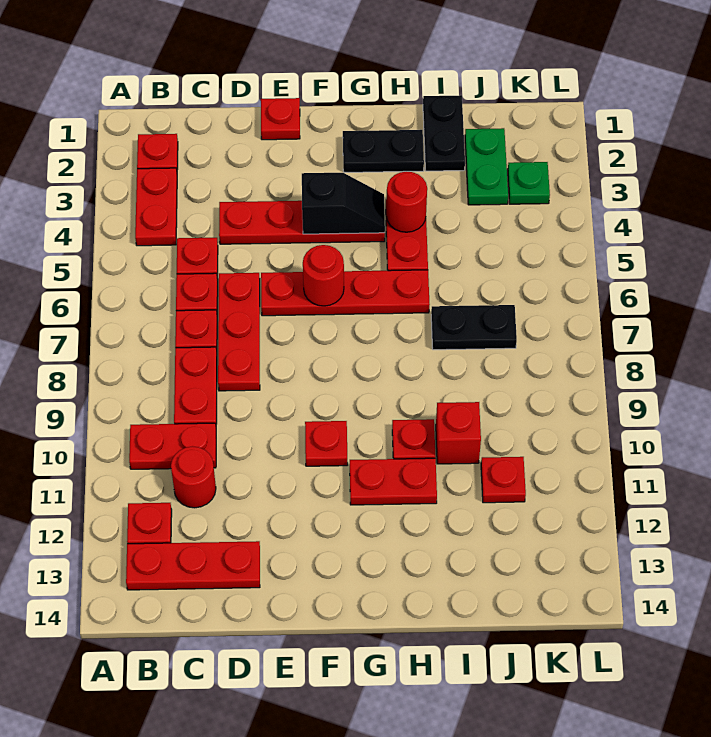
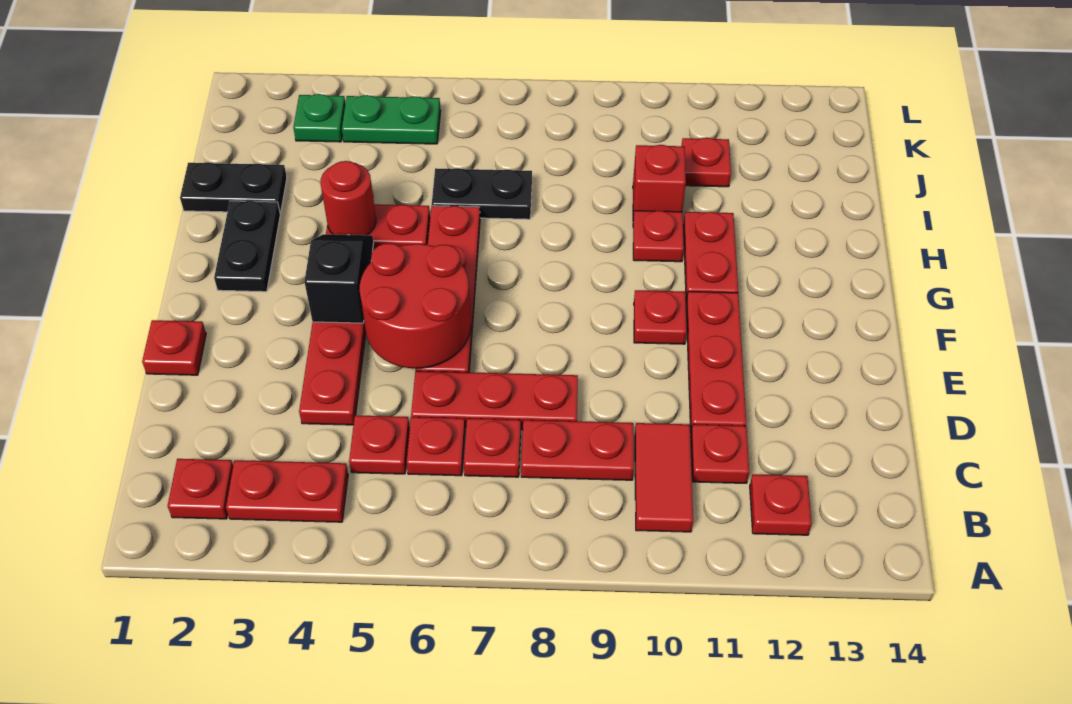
red 1x2 plate [129,423,216,469] -> red 1x2 tile [635,423,693,532]
red 1x3 plate [126,541,260,590] -> red 1x3 plate moved to [686,292,746,432]
red 1x1 round brick [171,446,216,508] -> red 1x1 plate [691,424,749,483]
red 1x1 round brick [303,245,344,306] -> red 2x2 round brick [360,243,471,368]
black 1x2 plate [431,305,517,350] -> black 1x2 plate turned to [432,168,532,219]
green 1x2 plate [465,128,508,205] -> green 1x2 plate moved to [342,95,441,144]

